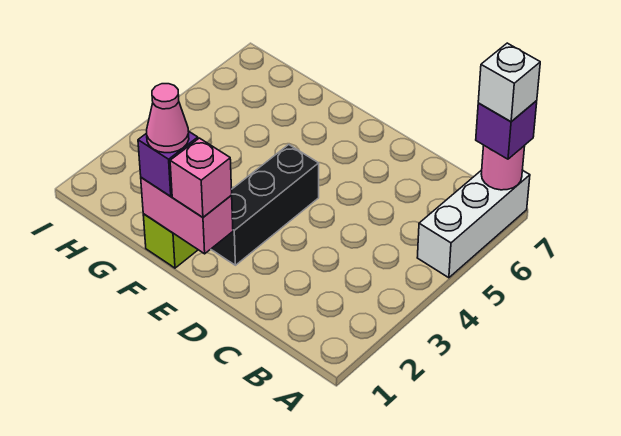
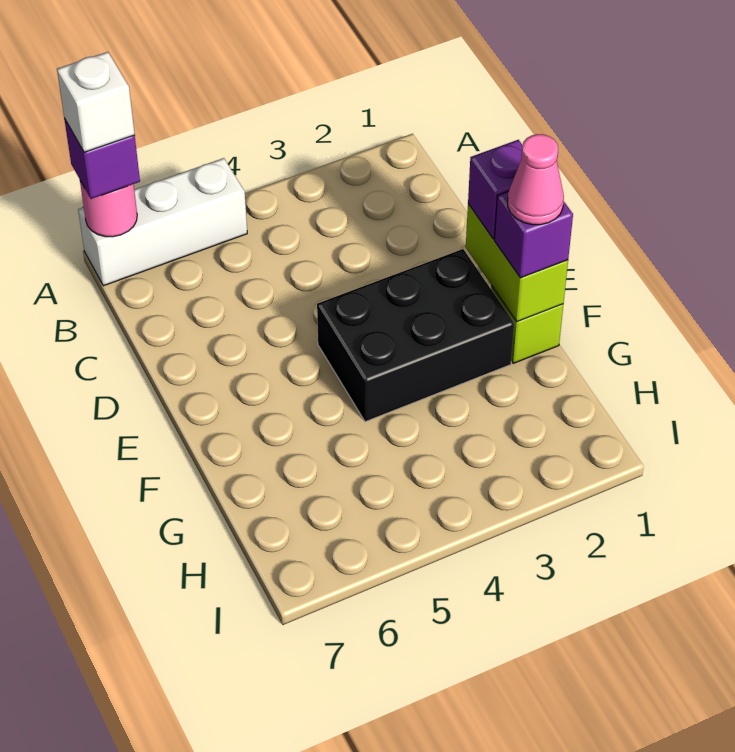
pink 1x2 brick [141,178,233,254] -> lime 1x2 brick [466,204,568,322]
pink 1x1 brick [170,138,232,217] -> purple 1x1 brick [468,140,522,239]
black 1x3 brick [211,145,319,265] -> black 2x3 brick [317,249,514,422]

